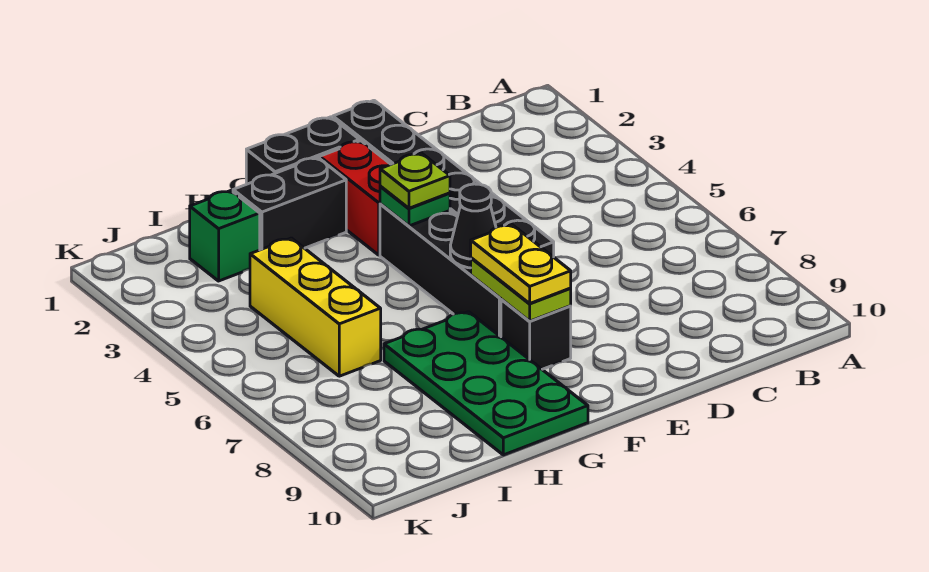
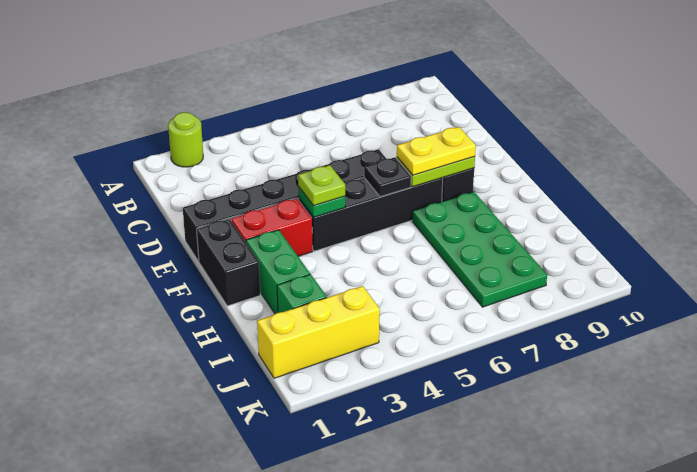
none -> lime 1x1 round brick [168,112,203,167]
black 1x1 cone [450,184,496,268] -> black 1x1 plate [364,157,411,197]
black 1x2 brick [233,157,346,250] -> green 1x2 brick [246,230,310,314]
green 2x4 plate [384,312,588,455] -> green 2x4 plate turned to [412,191,547,307]
yellow 1x3 brick [250,238,381,376] -> yellow 1x3 brick moved to [257,286,380,378]

